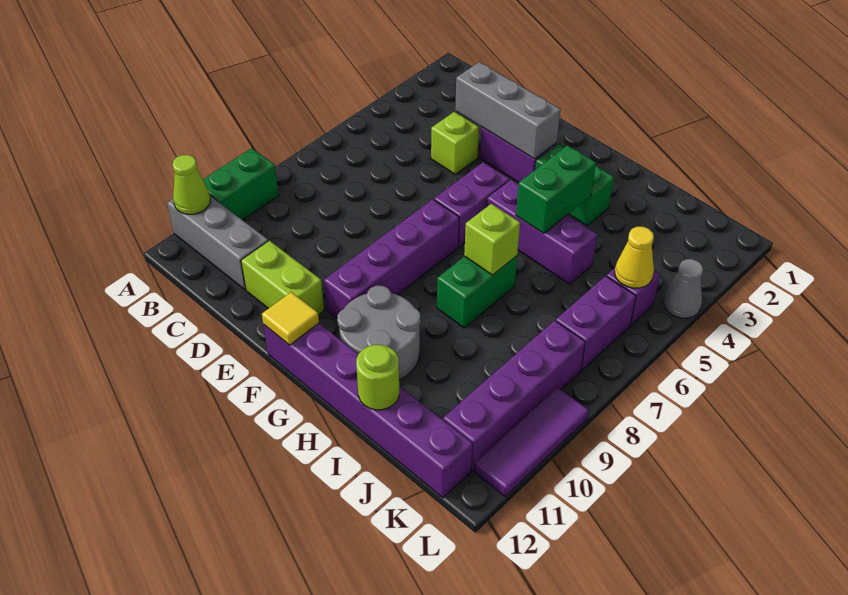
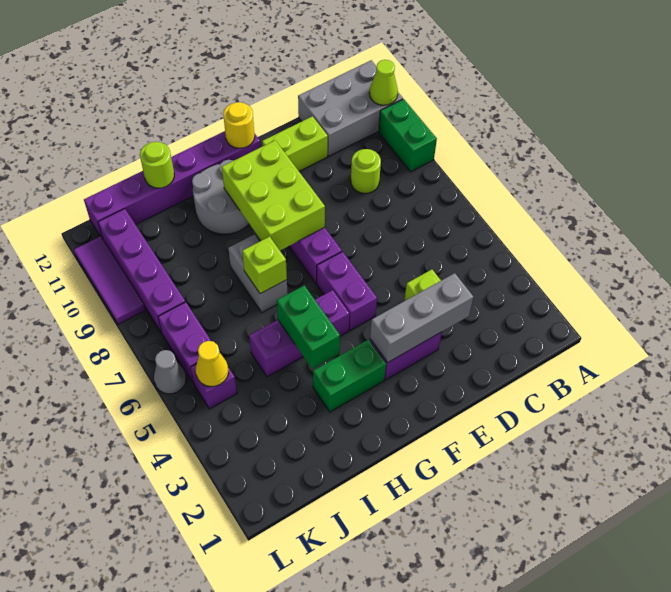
grey 1x3 brick [167,196,268,290] -> grey 2x3 brick [298,60,403,156]
none -> lime 1x1 round brick [351,149,381,193]
none -> lime 2x3 brick [222,140,325,251]
yellow 1x1 tile [262,292,319,345] -> yellow 1x1 round brick [223,102,255,148]
green 1x2 brick [437,256,517,328] -> grey 1x2 brick [228,234,288,312]
grey 1x1 cone [663,259,703,318] -> grey 1x1 cone moved to [154,350,186,394]

